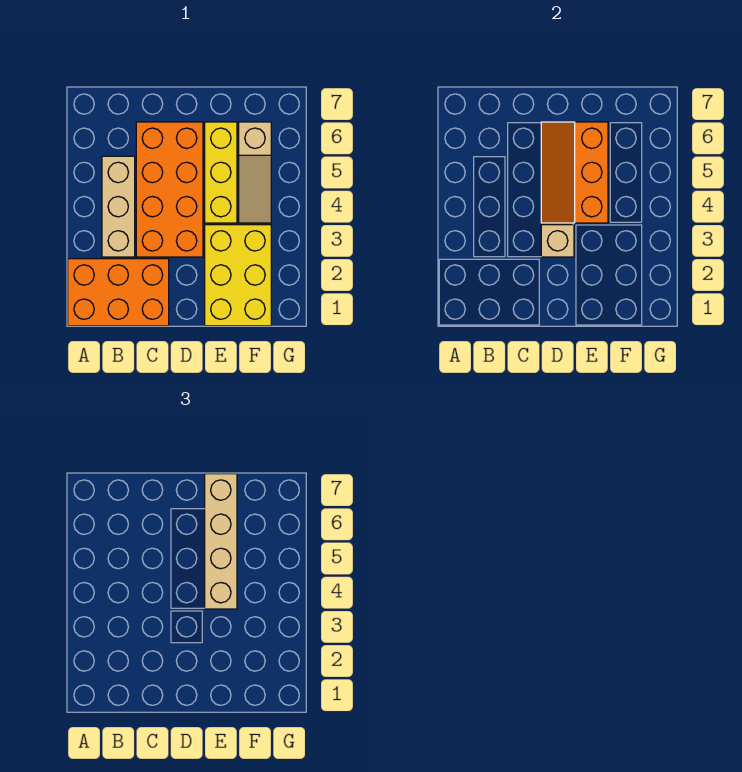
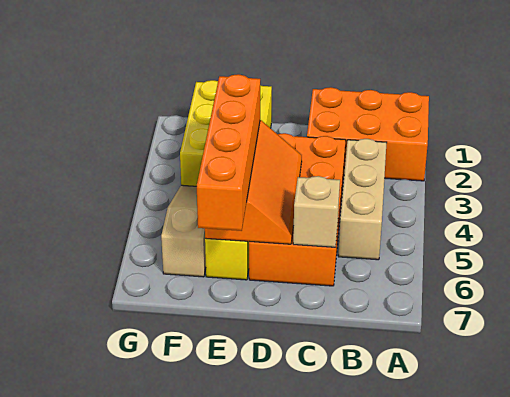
tan 1x1 brick [541,225,574,257] -> tan 1x1 brick moved to [293,176,340,247]
tan 1x4 brick [205,474,237,609] -> orange 1x4 brick [197,74,260,231]

